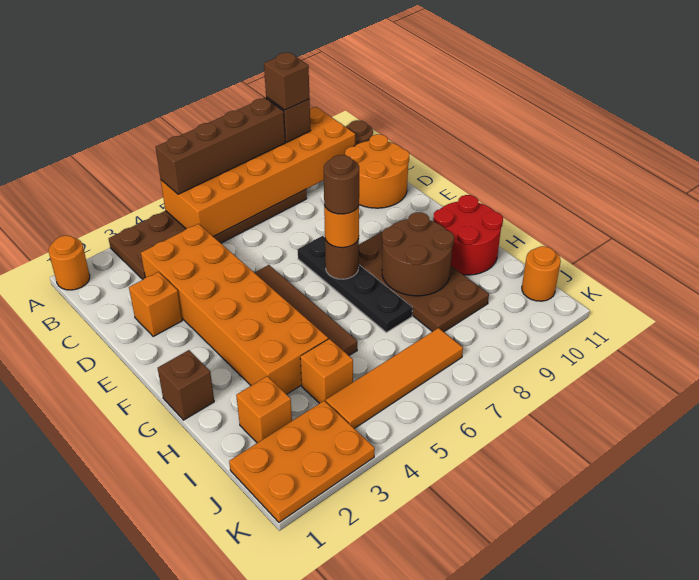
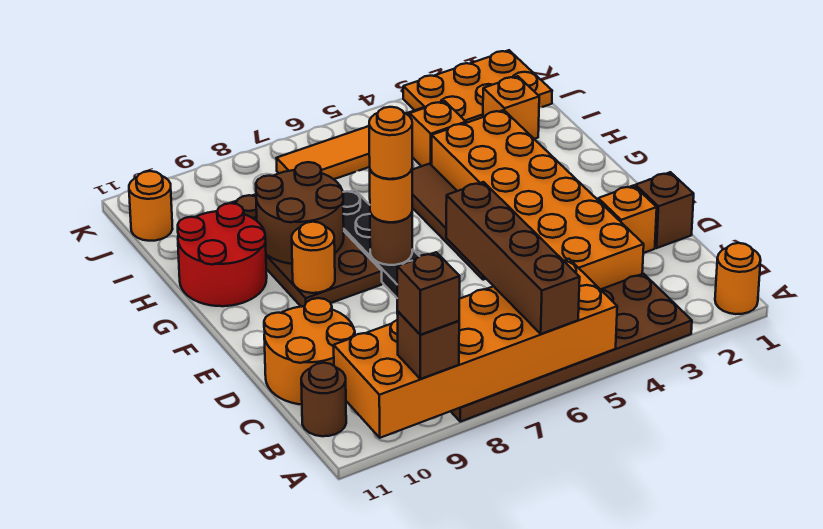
brown 1x4 brick [156,98,285,194] -> brown 1x4 brick turned to [446,182,580,334]
brown 1x1 round brick [324,155,359,214] -> orange 1x1 round brick [369,107,412,179]
none -> orange 1x1 round brick [292,222,335,293]
brown 1x1 brick [158,350,214,420] -> brown 1x1 brick moved to [635,172,694,248]

